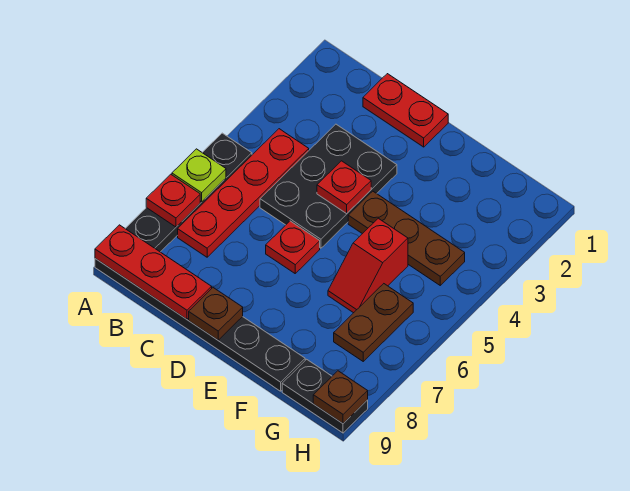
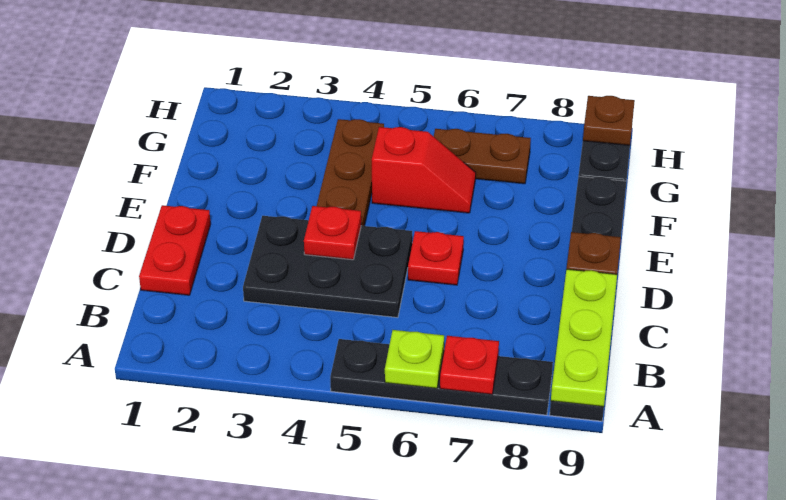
red 1x3 plate [95,225,212,319] -> lime 1x3 plate [551,269,617,407]
red 1x4 plate [178,129,309,257] -> none

